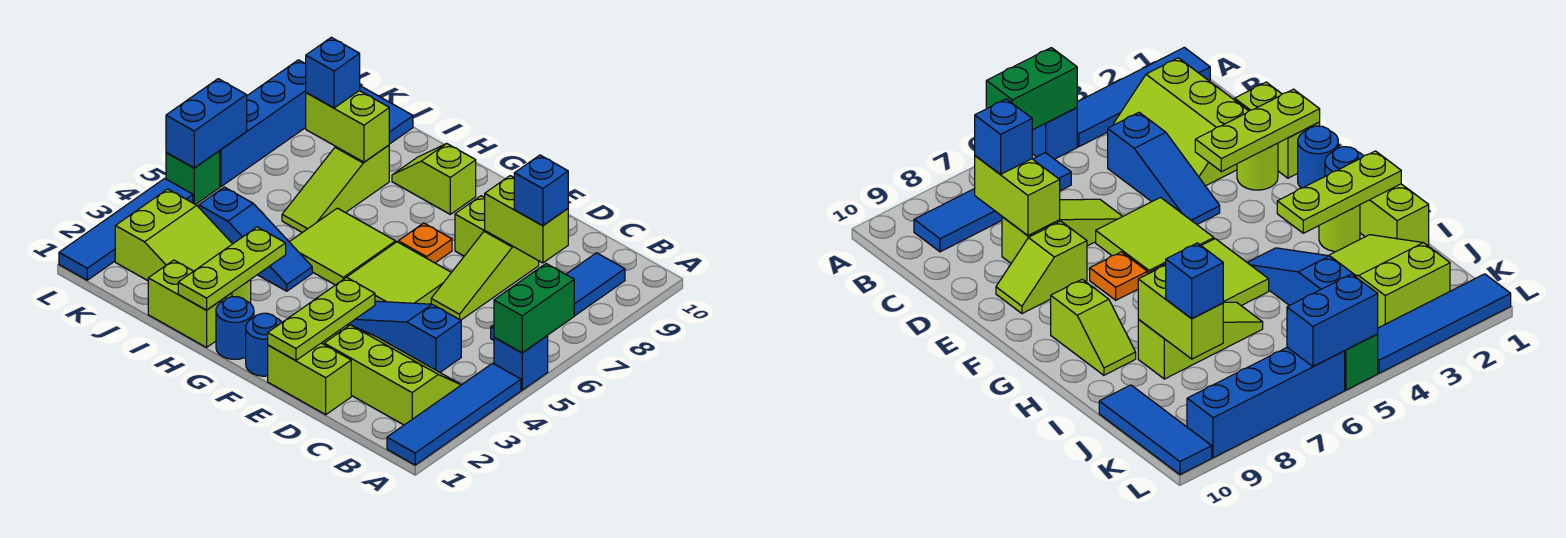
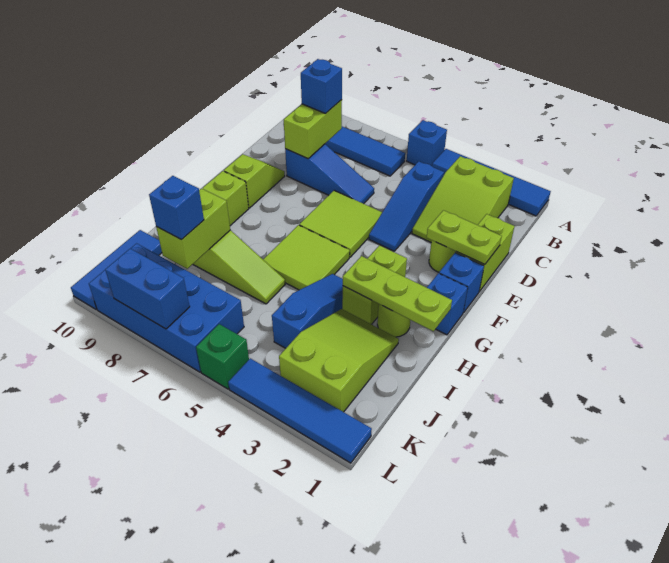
green 1x2 brick [494,264,574,353] -> none
lime 2x3 slope [324,325,461,425] -> lime 2x3 slope turned to [412,156,514,242]
lime 1x3 slope [431,231,539,320] -> blue 1x3 slope [285,144,374,204]
lime 1x3 plate [268,277,375,361] -> lime 1x2 plate [427,210,502,264]
lime 1x2 slope [455,196,485,256] -> lime 1x2 slope turned to [224,154,285,208]
blue 1x1 round brick [246,313,282,376] -> blue 1x1 brick [439,253,484,313]
orange 1x1 plate [398,223,452,263] -> none
blue 1x1 round brick [216,297,254,359] -> blue 1x1 brick [427,273,468,335]
lime 1x2 brick [148,260,232,347] -> lime 1x2 brick moved to [342,245,407,324]
blue 1x2 brick [166,79,247,168] -> blue 1x2 brick moved to [105,249,190,329]
blue 1x4 brick [220,60,306,186] -> blue 2x4 brick [89,243,244,372]

